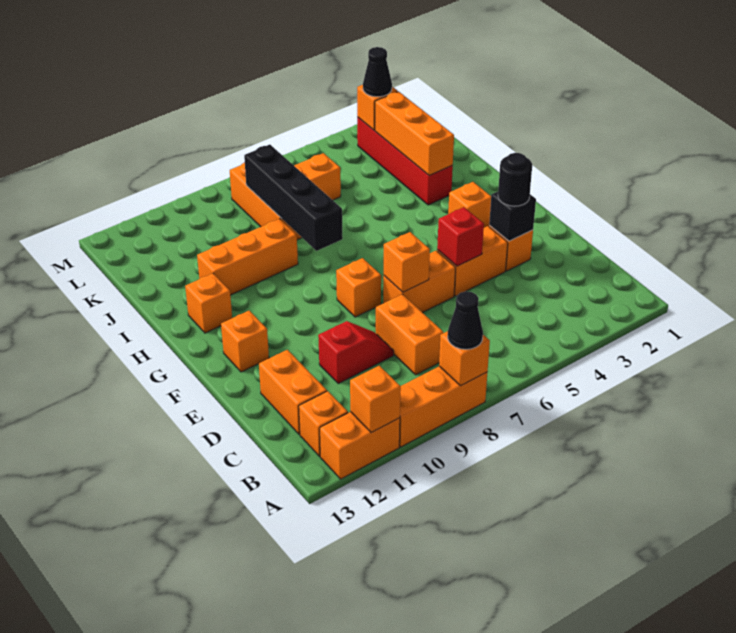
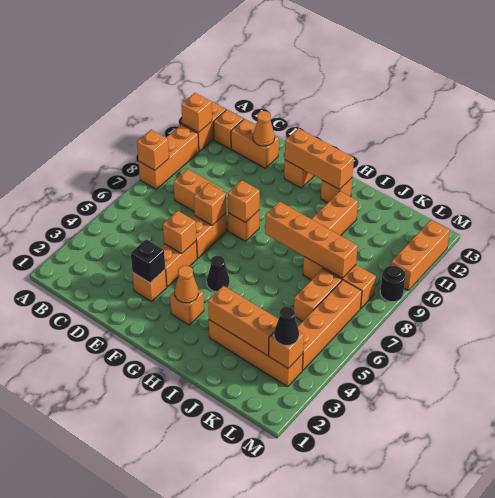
black 1x1 cone [448,291,483,349] -> black 1x1 cone moved to [207,256,230,292]
red 1x2 slope [318,321,394,384] -> none
none -> orange 1x1 cone [253,111,275,146]
black 1x1 round brick [498,153,532,206] -> black 1x1 round brick moved to [380,265,406,302]
red 1x1 brick [437,207,484,266] -> orange 1x1 brick [163,211,196,254]
none -> orange 1x1 brick [228,180,260,223]
none -> orange 1x3 brick [285,128,354,190]
none -> orange 1x1 cone [175,266,198,303]
black 1x4 brick [244,145,343,251] -> orange 1x4 brick [265,202,358,278]
red 1x4 brick [357,117,453,205] -> orange 1x4 brick [209,320,303,387]
none -> orange 1x4 brick [298,280,362,370]
none -> orange 1x3 brick [391,220,450,290]

